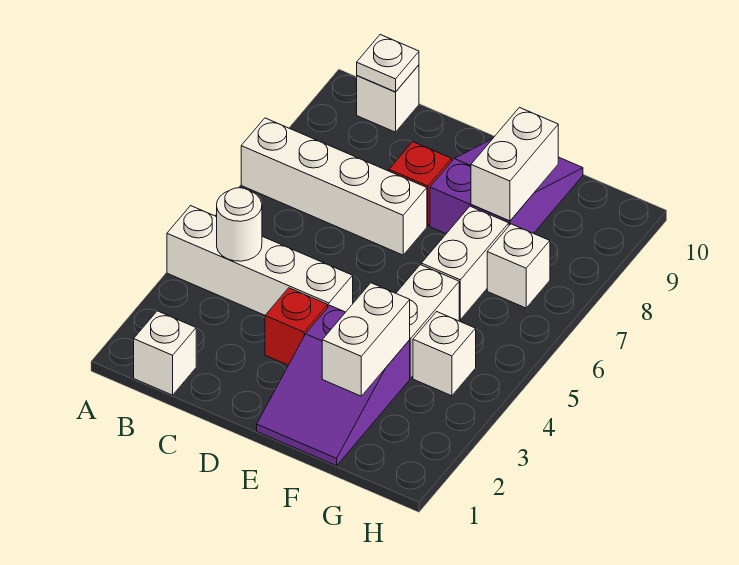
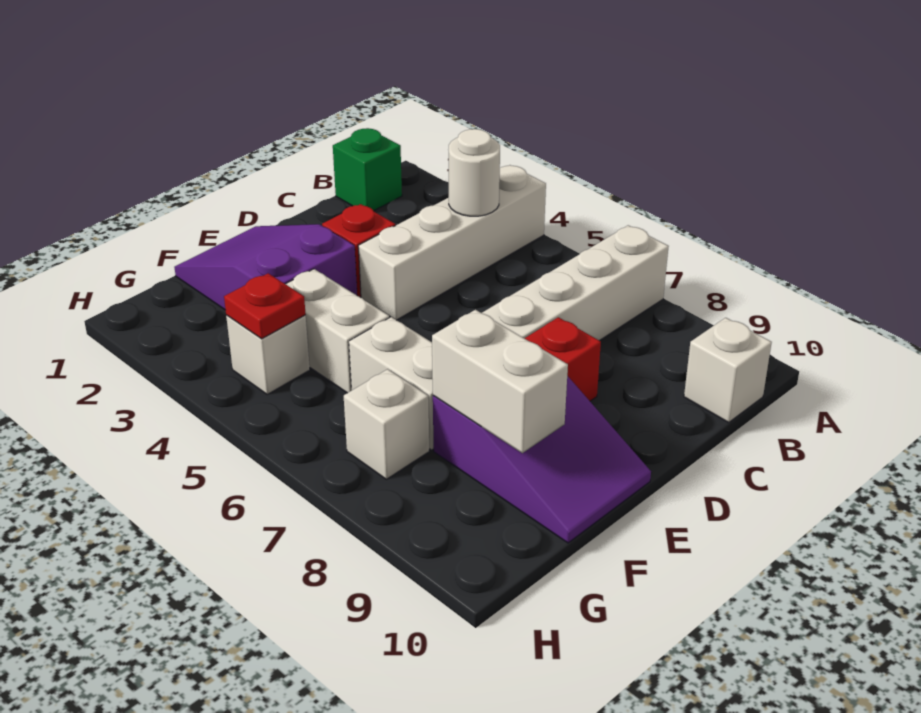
white 1x1 brick [134,311,196,395] -> green 1x1 brick [333,128,402,211]
white 1x1 plate [357,35,419,92] -> none
white 1x2 brick [322,283,410,396] -> none
none -> red 1x1 plate [224,273,306,339]

